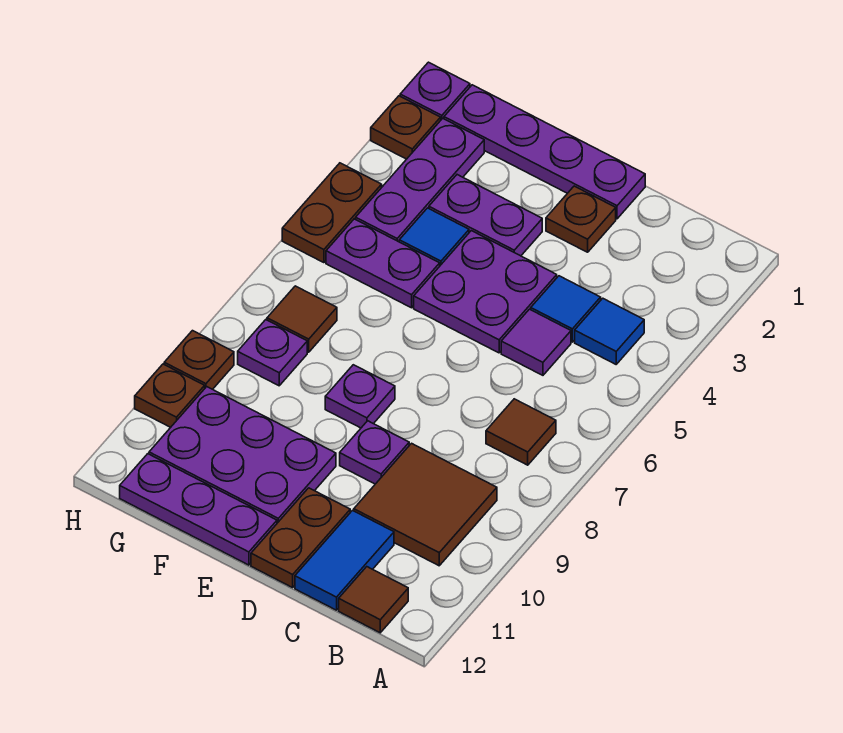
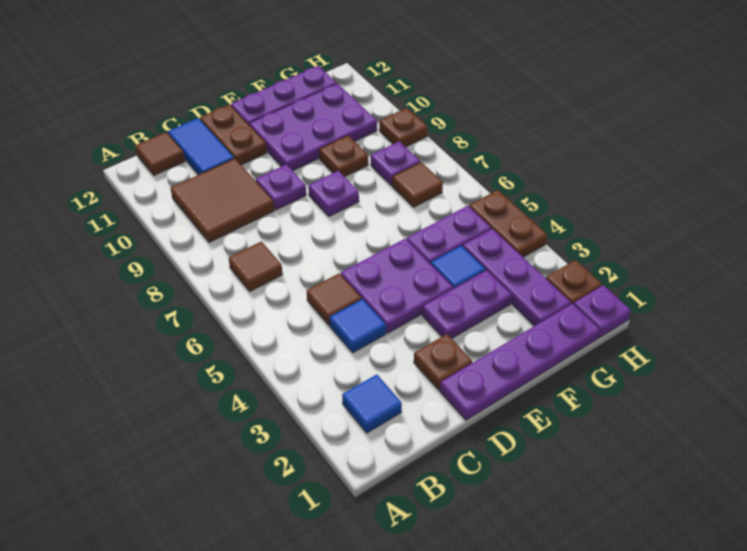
blue 1x1 tile [575,298,644,364] -> blue 1x1 tile moved to [342,374,402,433]
purple 1x1 tile [501,309,571,375] -> brown 1x1 tile [307,273,362,325]
brown 1x1 plate [135,364,205,427] -> brown 1x1 plate moved to [319,136,368,177]

